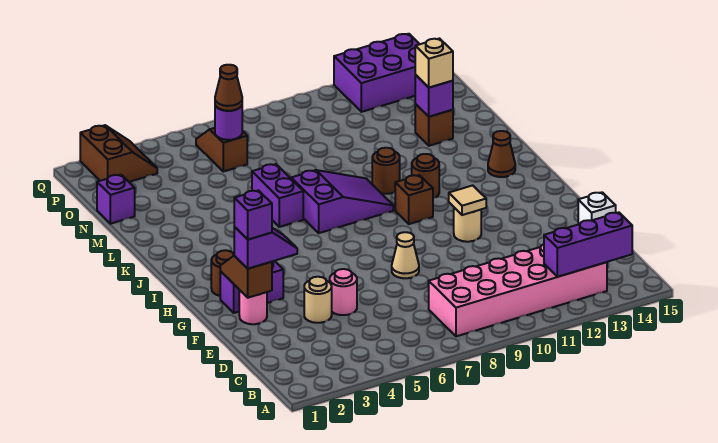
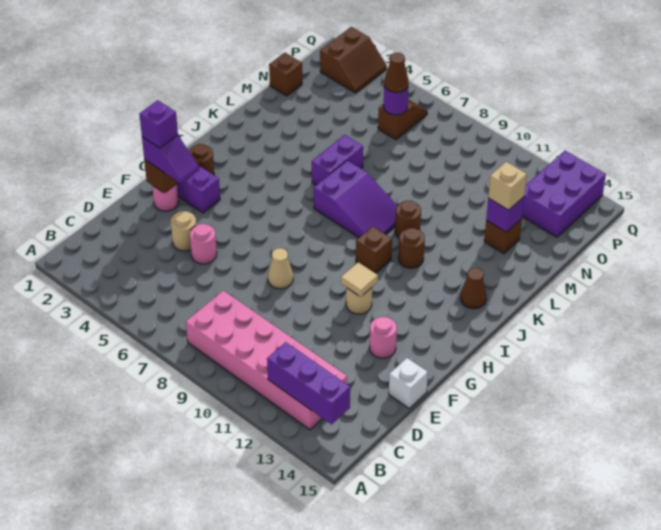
none -> pink 1x1 round brick [370,317,397,358]
purple 1x1 brick [97,175,135,224] -> brown 1x1 brick [269,53,302,96]
purple 2x3 brick [334,34,419,112] -> purple 2x3 brick turned to [522,151,606,237]

